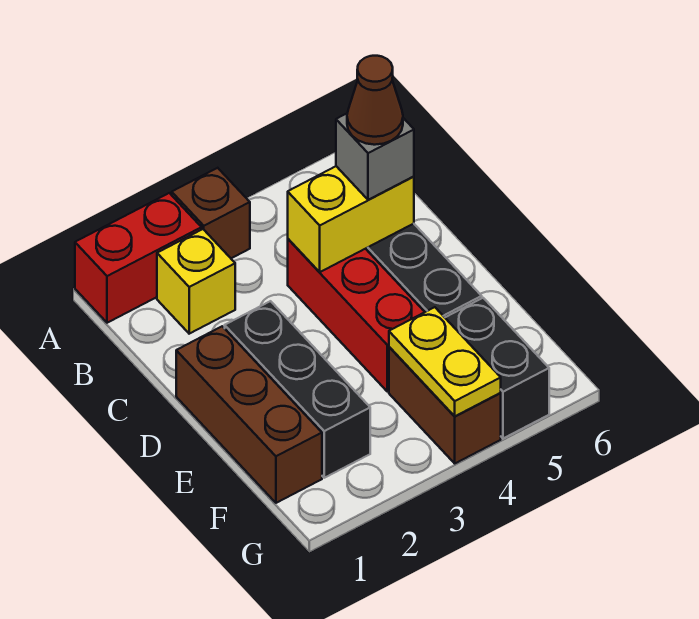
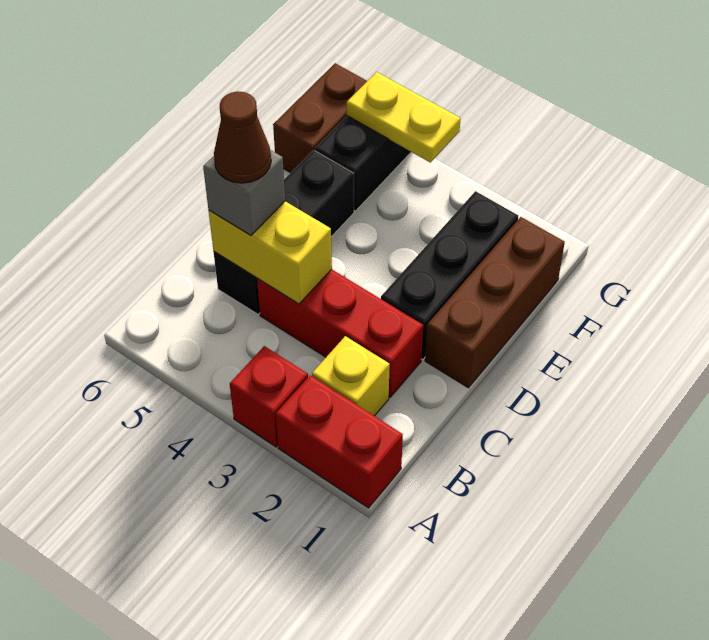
brown 1x1 brick [172,168,250,258] -> red 1x1 brick [230,346,308,447]
red 1x3 brick [288,239,424,391] -> red 1x3 brick turned to [257,269,423,397]
brown 1x2 brick [389,347,501,463] -> brown 1x2 brick moved to [273,63,367,173]
yellow 1x2 plate [389,307,501,416] -> yellow 1x2 plate turned to [347,72,461,163]

